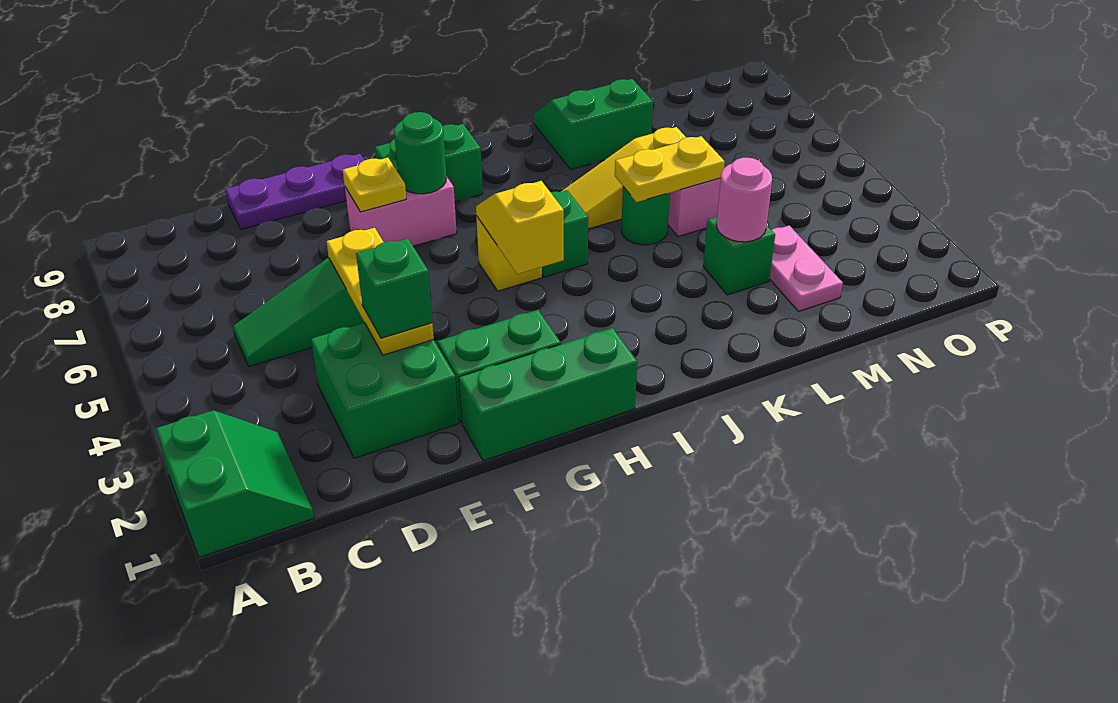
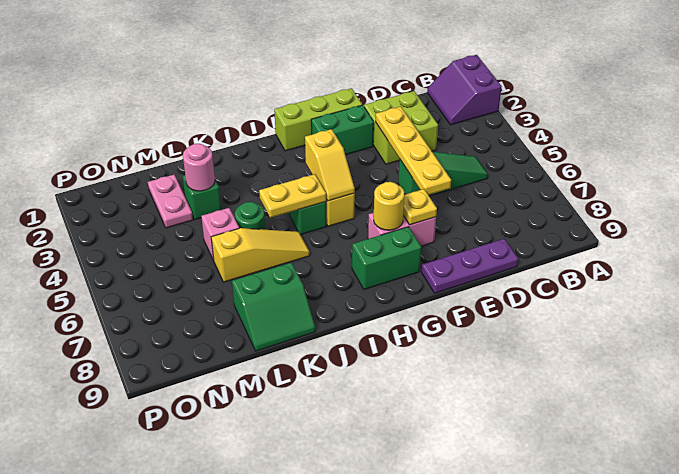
green 2x2 slope [156,410,314,557] -> purple 2x2 slope [427,55,502,125]
green 2x2 brick [311,323,458,458] -> lime 2x2 brick [364,91,438,164]
yellow 1x3 plate [326,228,434,355] -> yellow 1x4 plate [376,107,451,195]
green 1x1 brick [356,238,432,338] -> none
green 1x3 brick [459,328,637,461] -> lime 1x3 brick [274,88,362,151]
green 1x1 round brick [394,112,446,194] -> yellow 1x1 round brick [374,182,404,230]
yellow 1x2 plate [615,136,725,202] -> yellow 1x2 plate moved to [259,174,326,218]

